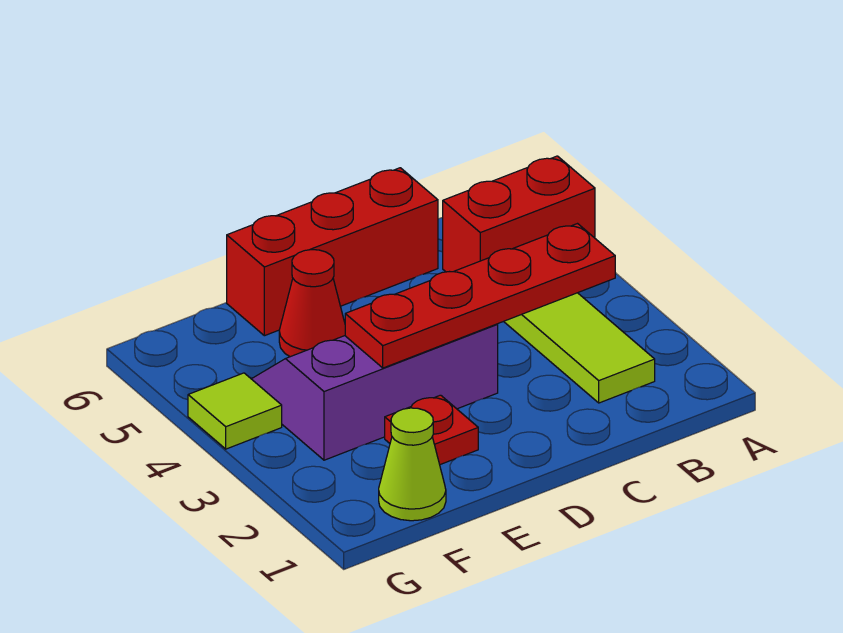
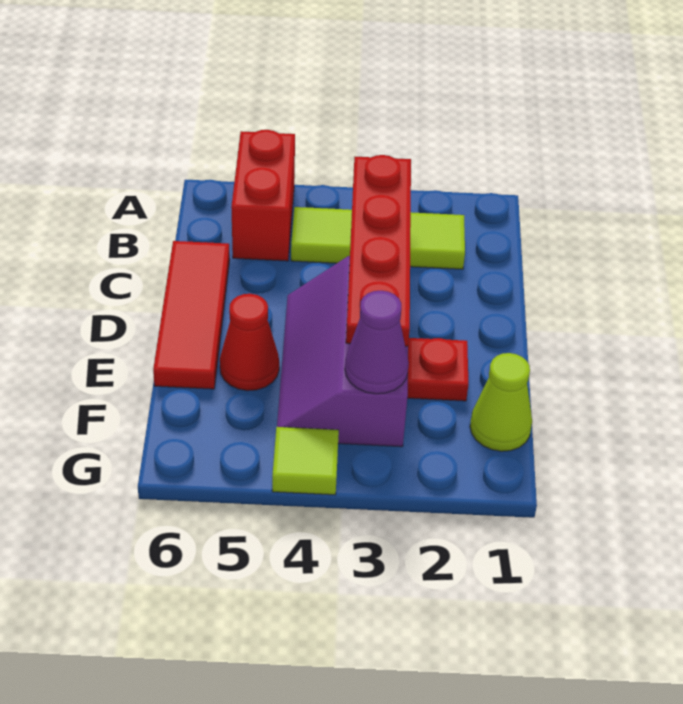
red 1x3 brick [227,168,438,336] -> red 1x3 tile [153,241,230,389]
none -> purple 1x1 cone [345,291,409,394]

